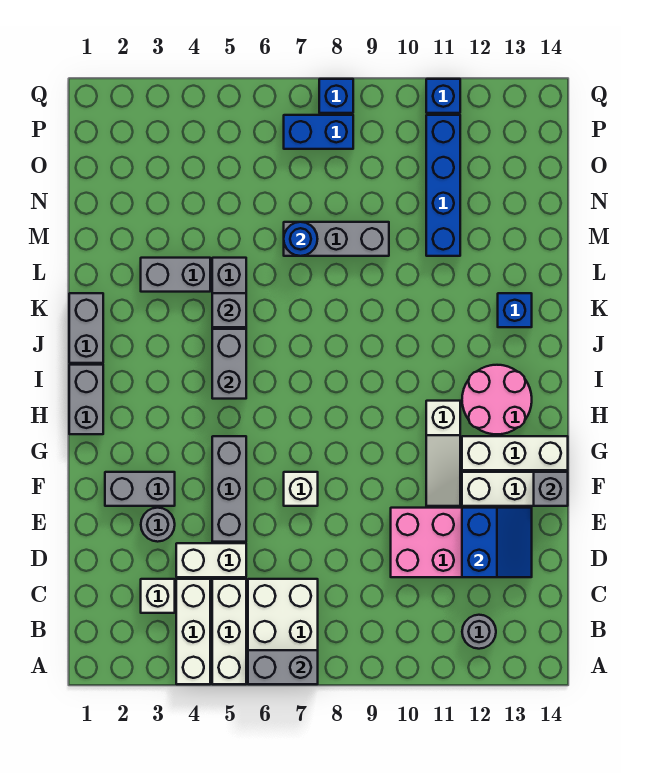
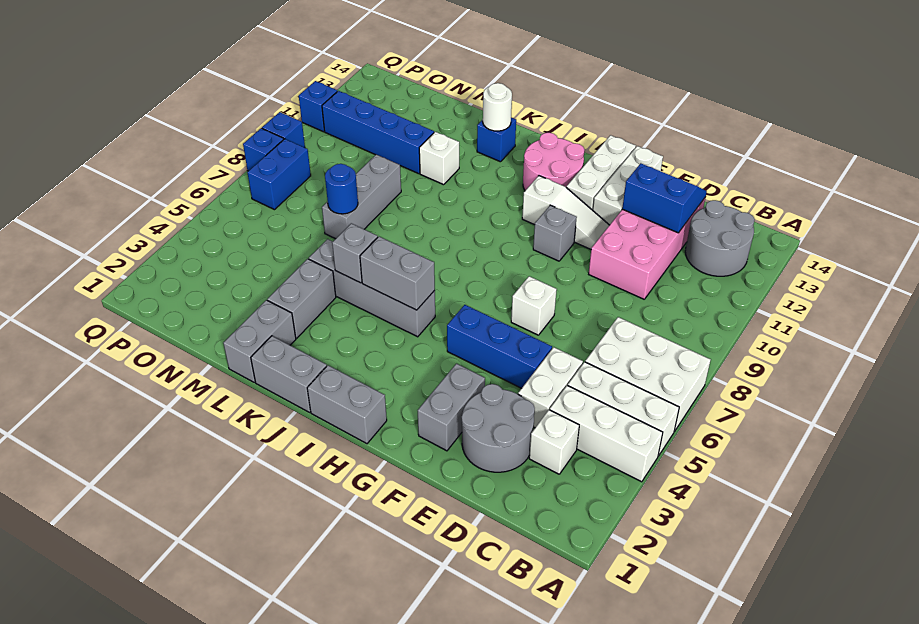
grey 1x2 brick [248,650,318,684] -> grey 1x2 brick moved to [223,300,296,382]
grey 1x1 round brick [462,615,496,649] -> grey 2x2 round brick [685,200,755,276]
grey 1x1 round brick [141,508,175,542] -> grey 2x2 round brick [462,384,535,472]
grey 1x3 brick [212,436,246,542] -> blue 1x3 brick [447,305,552,388]
grey 1x1 brick [534,472,568,506] -> grey 1x1 brick moved to [533,205,577,261]
none -> white 1x1 round brick [483,83,512,131]
none -> white 1x1 brick [419,132,459,185]
none -> blue 1x1 brick [262,112,305,148]

